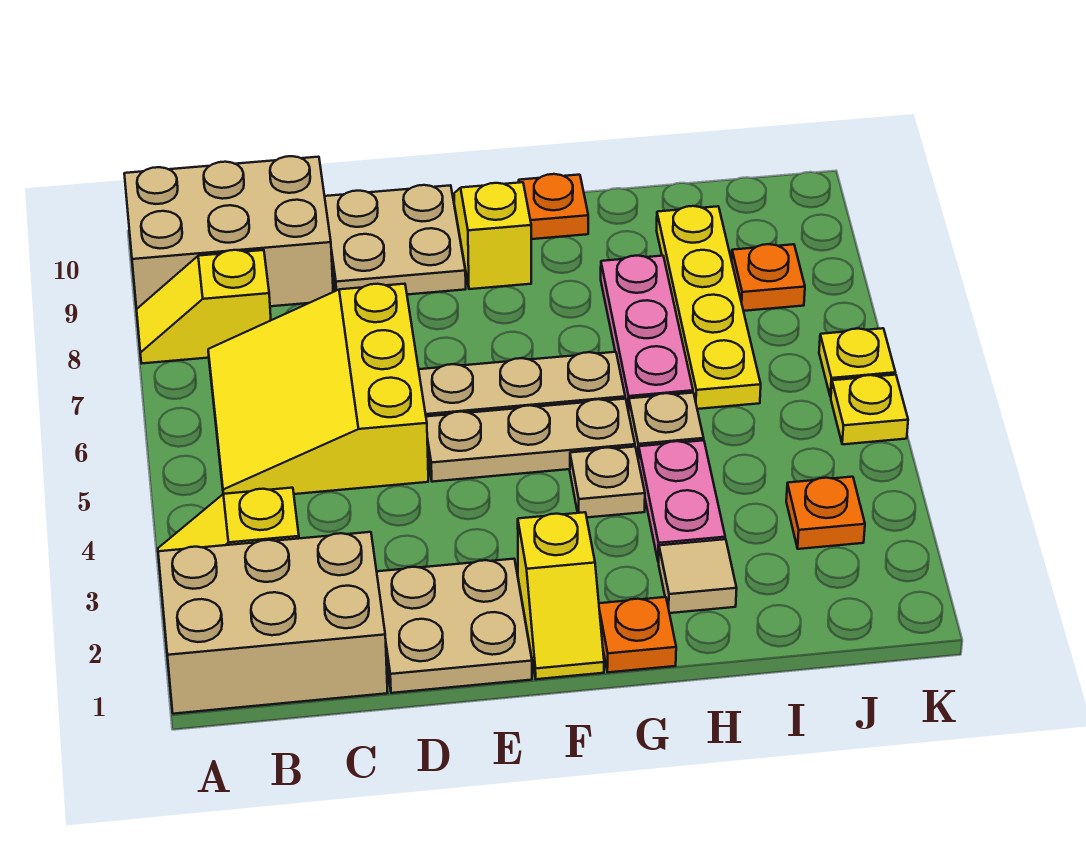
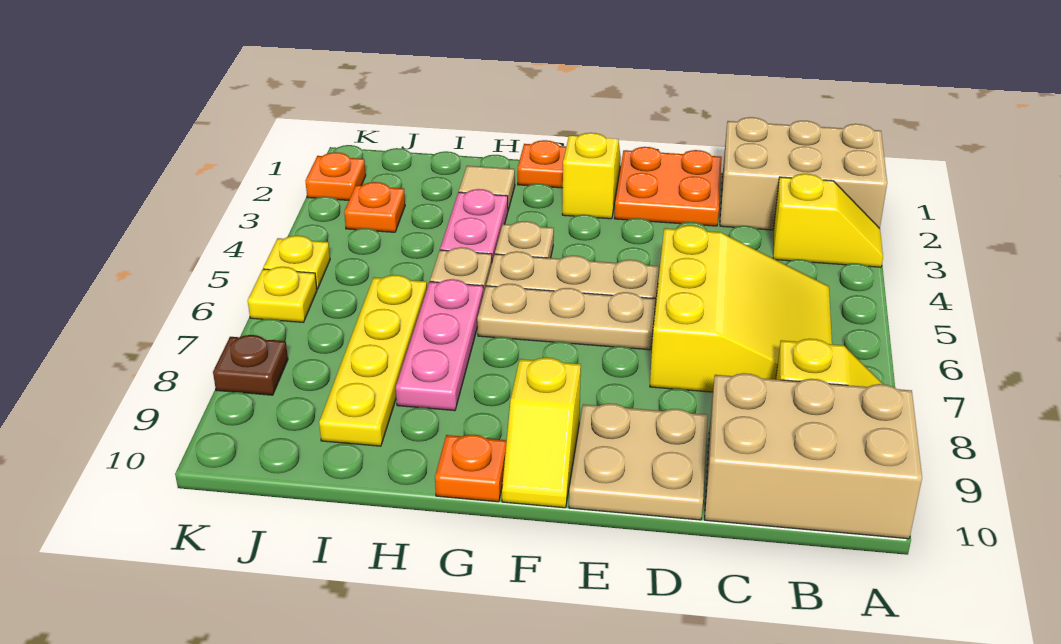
tan 2x2 plate [377,559,532,693] -> orange 2x2 plate [614,147,722,226]
orange 1x1 plate [732,244,805,311] -> orange 1x1 plate moved to [305,152,366,200]
none -> brown 1x1 plate [213,335,288,395]

